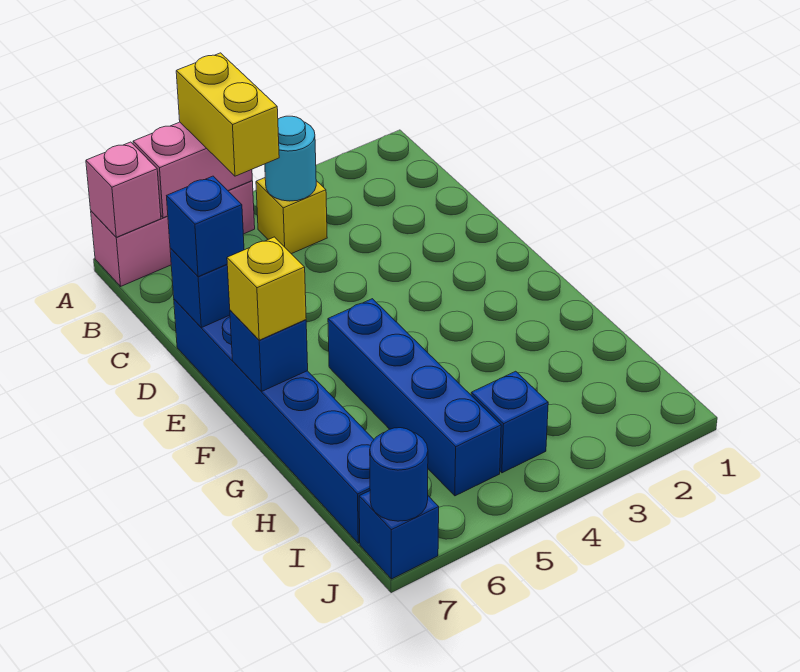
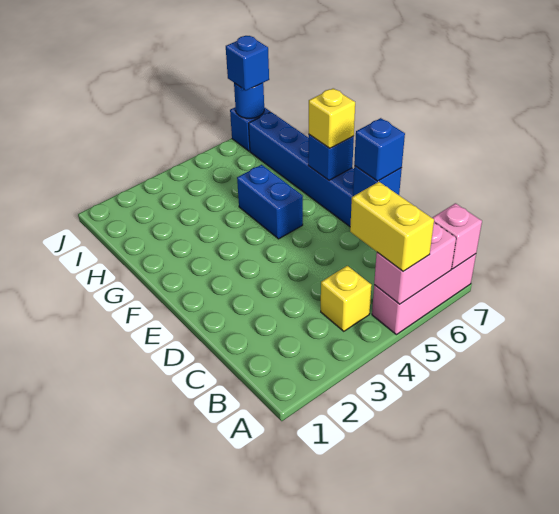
cyan 1x1 round brick [265,116,316,201] -> none
blue 1x4 brick [328,299,501,496] -> blue 1x2 brick [237,165,303,239]
blue 1x1 brick [471,371,548,473] -> blue 1x1 brick moved to [226,36,269,91]

